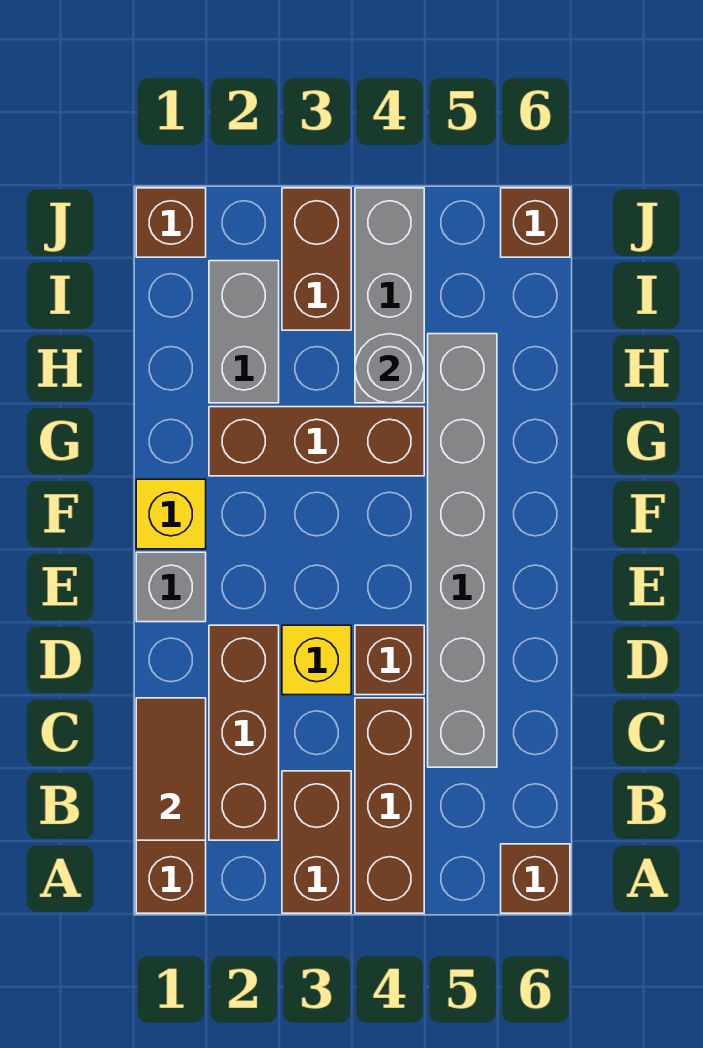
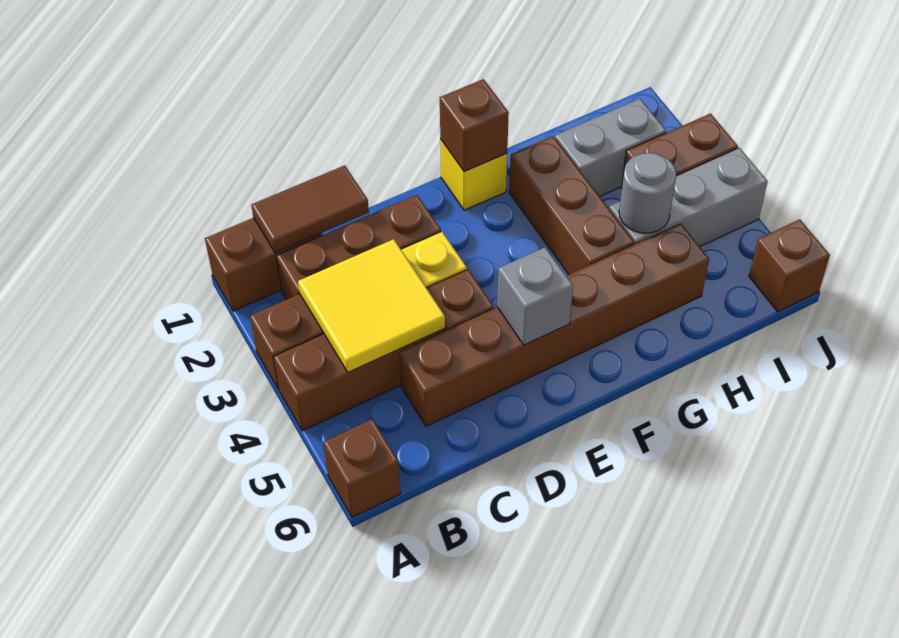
none -> yellow 2x2 tile [298,239,445,372]
grey 1x6 brick [428,334,497,767] -> brown 1x6 brick [399,223,709,426]
grey 1x1 brick [136,552,206,622] -> grey 1x1 brick moved to [497,247,573,345]
brown 1x1 brick [136,188,206,257] -> brown 1x1 brick moved to [440,79,509,172]

